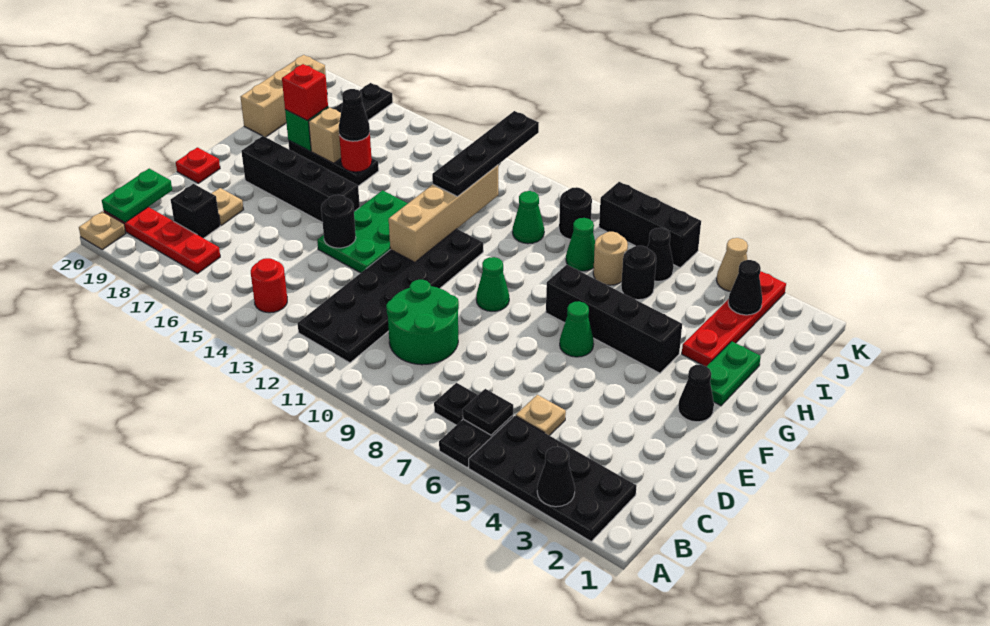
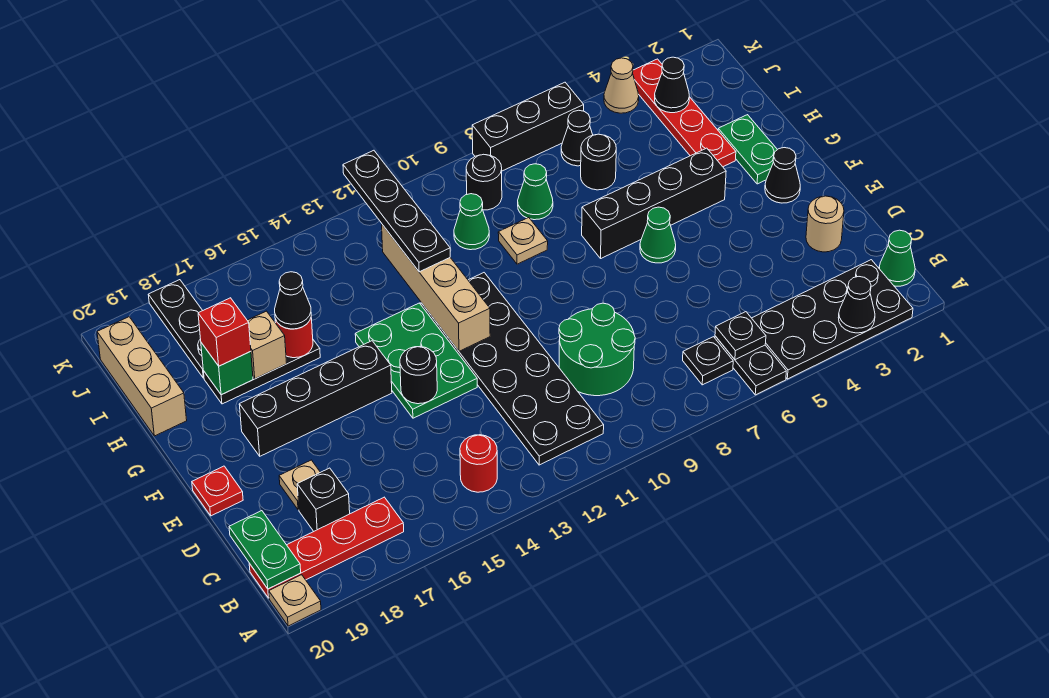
tan 1x1 plate [516,395,566,436] -> tan 1x1 plate moved to [498,218,548,264]
green 1x1 cone [476,257,509,311] -> green 1x1 cone moved to [879,230,915,286]
tan 1x1 round brick [593,232,628,285] -> tan 1x1 round brick moved to [806,196,844,252]

